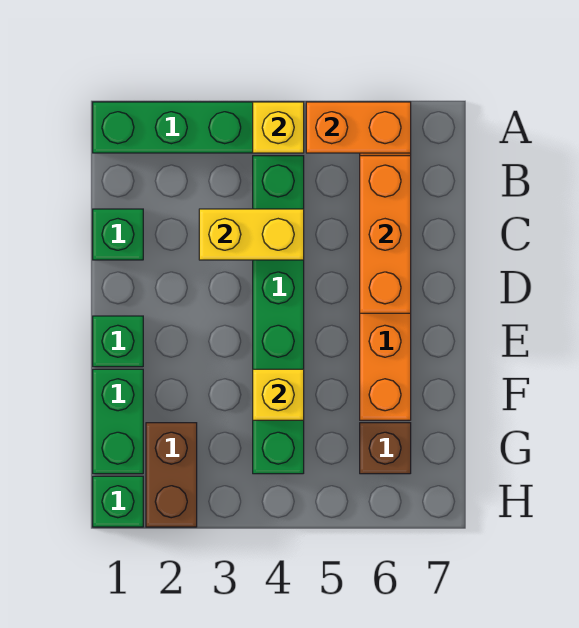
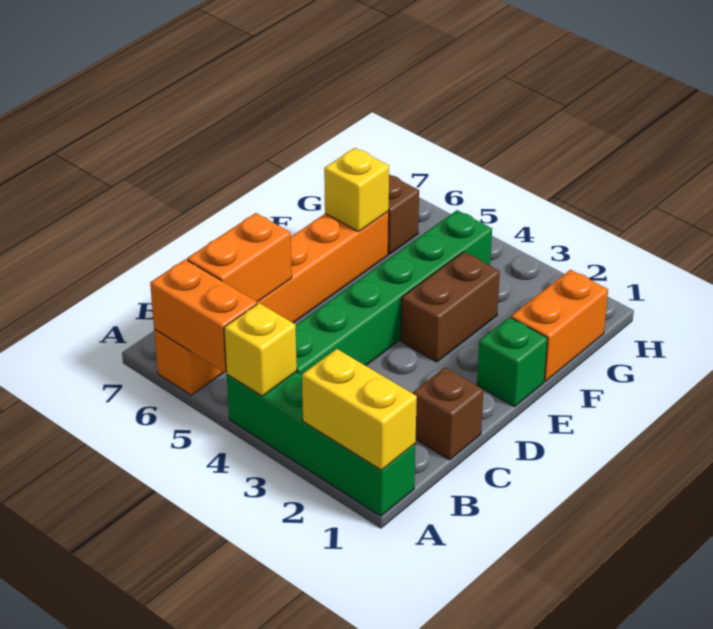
orange 1x3 brick [360,156,411,313] -> orange 1x2 brick [187,213,292,302]
green 1x1 brick [93,209,143,260] -> brown 1x1 brick [413,367,483,460]
yellow 1x2 brick [199,209,304,260] -> yellow 1x2 brick moved to [302,349,417,470]
green 1x2 brick [93,369,143,474] -> orange 1x2 brick [511,270,608,381]
yellow 1x1 brick [253,369,304,420] -> yellow 1x1 brick moved to [324,148,389,232]
brown 1x2 brick [146,423,197,527] -> brown 1x2 brick moved to [401,252,500,362]
green 1x1 brick [93,476,143,527] -> none

